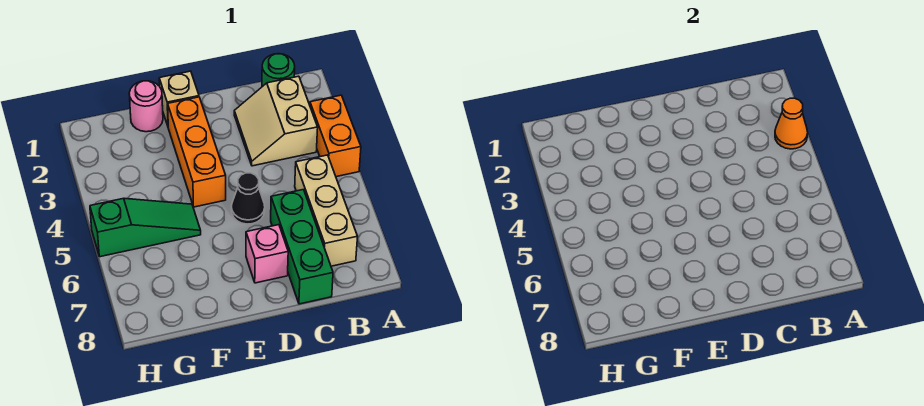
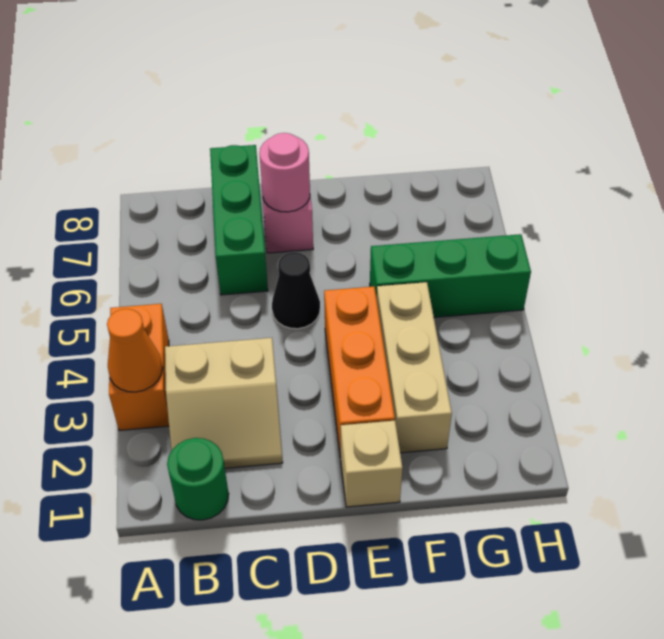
tan 2x2 slope [234,76,318,166] -> tan 2x2 slope turned to [165,338,283,468]
tan 1x3 brick [295,155,358,266] -> tan 1x3 brick moved to [377,282,452,453]
pink 1x1 round brick [129,81,163,132] -> pink 1x1 round brick moved to [259,133,310,212]
green 1x3 slope [90,198,201,257] -> green 1x3 brick [370,234,531,317]

